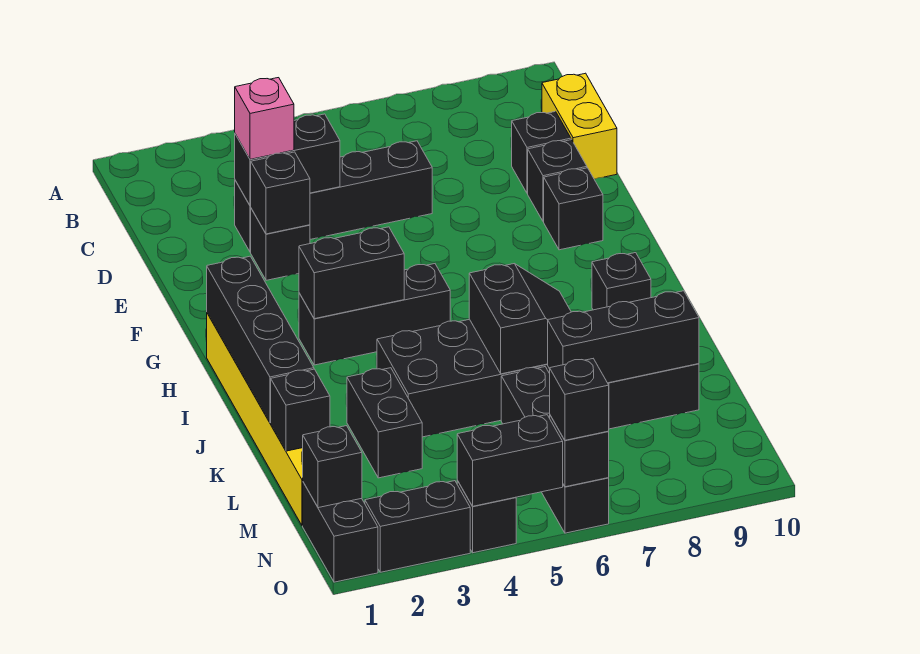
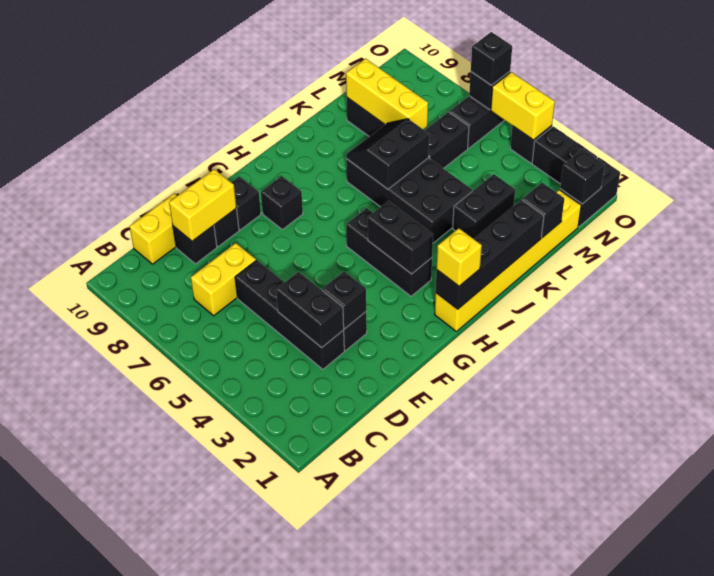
none -> yellow 1x2 brick [191,243,256,316]
pink 1x1 brick [235,78,294,159] -> none
none -> yellow 1x2 brick [169,169,236,241]
none -> yellow 1x1 brick [437,228,482,286]
black 1x1 brick [592,253,651,310] -> black 1x1 brick moved to [261,176,303,230]
black 1x3 brick [548,291,699,383] -> yellow 1x3 brick [346,59,428,129]
black 1x2 brick [457,415,563,506] -> yellow 1x2 brick [491,72,555,140]

